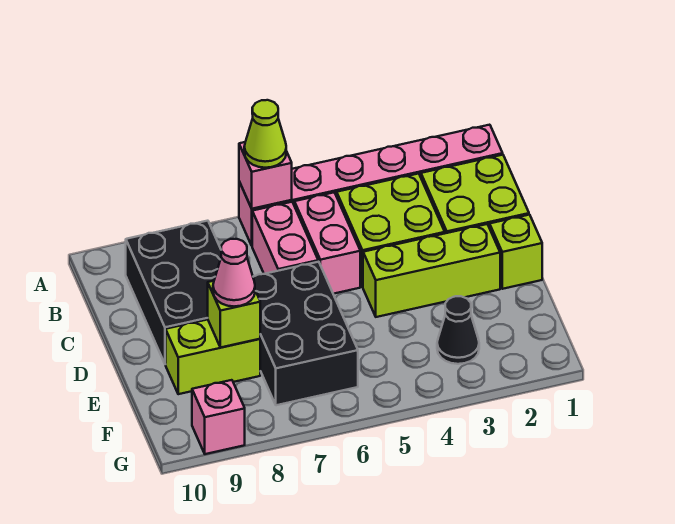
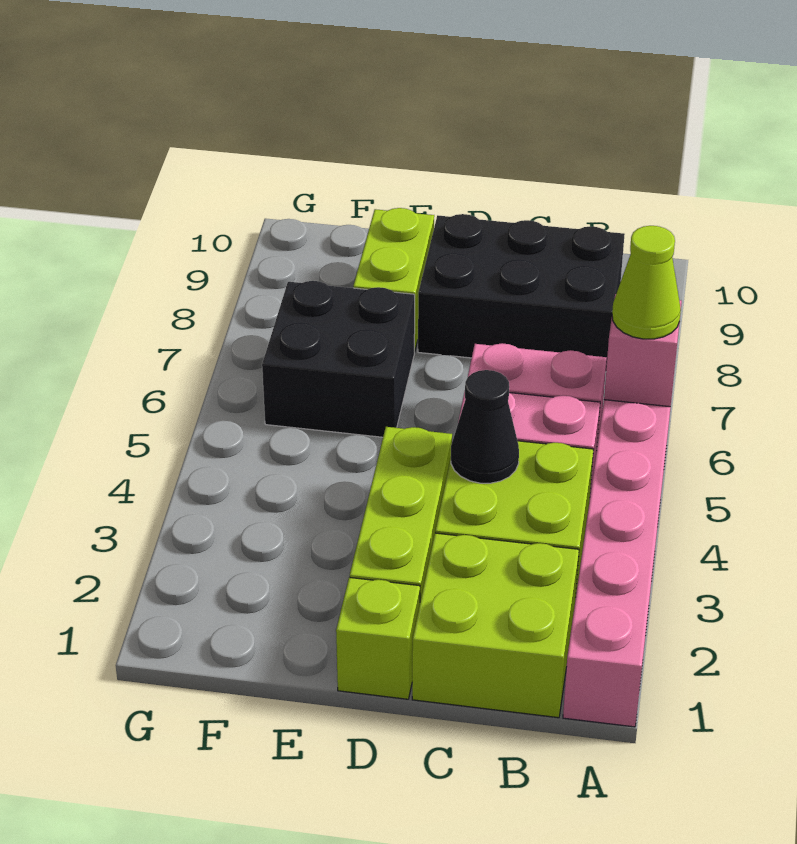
black 2x3 brick [253,262,358,405] -> black 2x2 brick [262,281,415,437]
lime 1x1 brick [208,281,260,348] -> none
pink 1x1 cone [213,239,255,306] -> none
black 1x1 cone [437,296,479,364] -> black 1x1 cone moved to [451,370,519,483]
pink 1x1 brick [192,380,245,454] -> none

